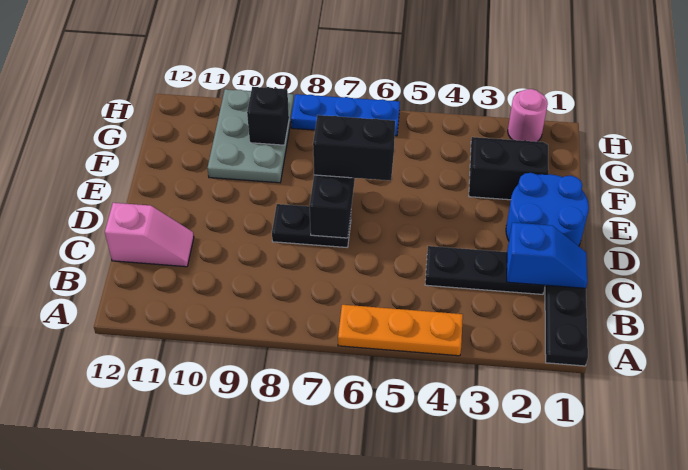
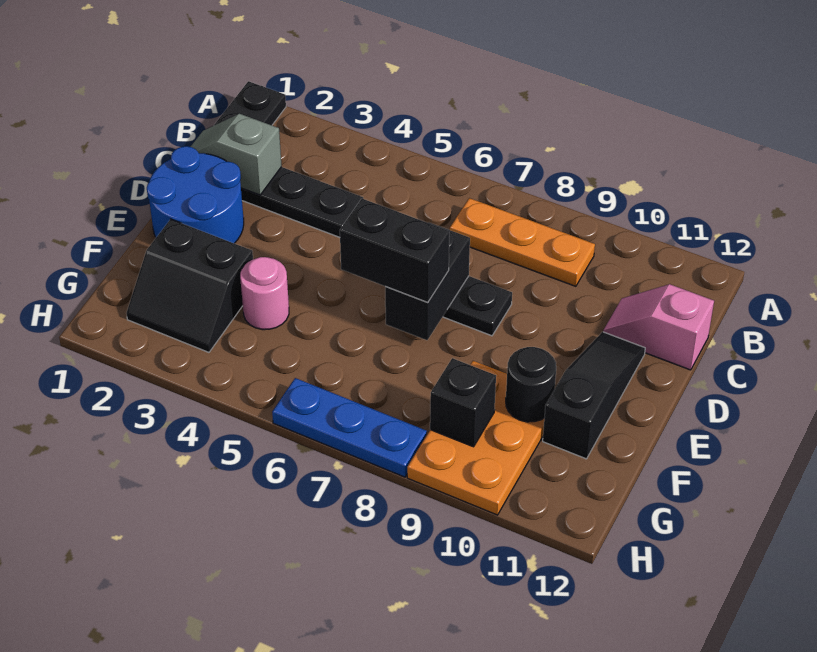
orange 1x3 plate [338,305,463,356] -> orange 1x3 plate moved to [450,198,595,286]
blue 1x2 slope [507,223,587,288] -> grey 1x2 slope [191,114,282,195]
none -> black 1x3 slope [543,332,645,459]
grey 2x3 plate [207,89,294,183] -> orange 2x3 plate [407,361,544,515]
none -> black 1x1 round brick [506,347,556,422]
pink 1x1 round brick [508,89,548,142] -> pink 1x1 round brick moved to [240,257,289,330]

